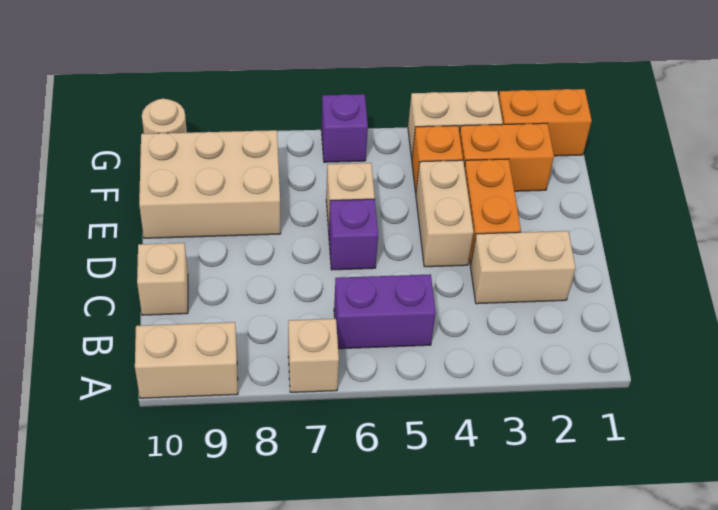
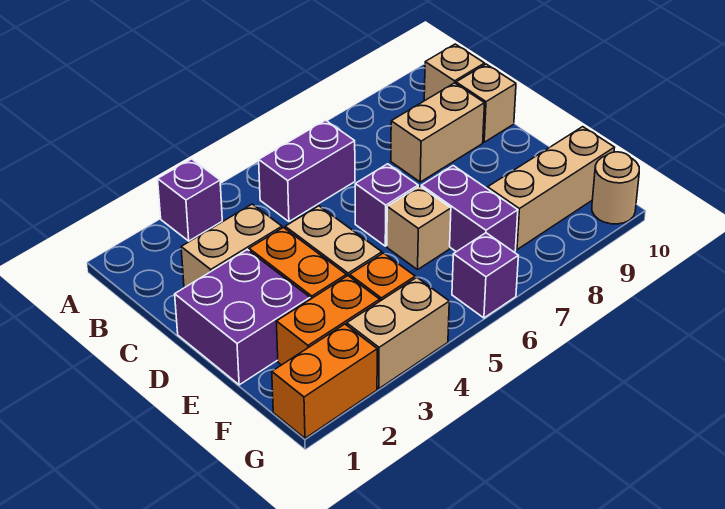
none -> purple 1x1 brick [158,159,222,241]
tan 1x1 brick [288,319,339,392] -> tan 1x1 brick moved to [424,44,485,101]
tan 1x2 brick [135,322,238,398] -> tan 1x2 brick moved to [391,83,485,182]
none -> purple 2x2 brick [175,250,310,385]
none -> purple 1x2 brick [421,166,518,252]
tan 2x3 brick [139,130,281,238] -> tan 1x3 brick [488,127,615,250]

